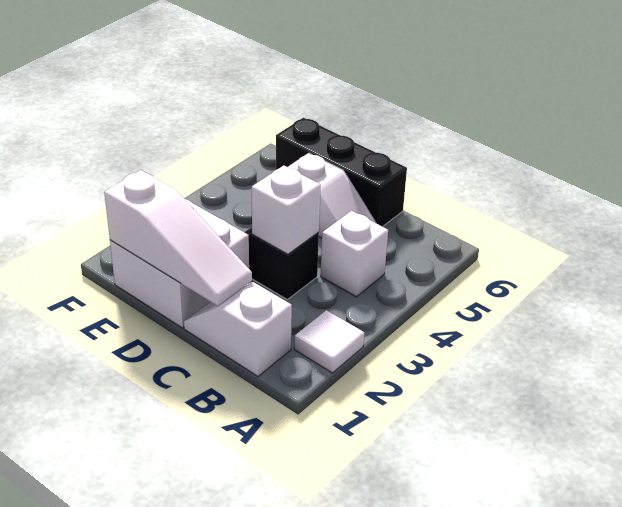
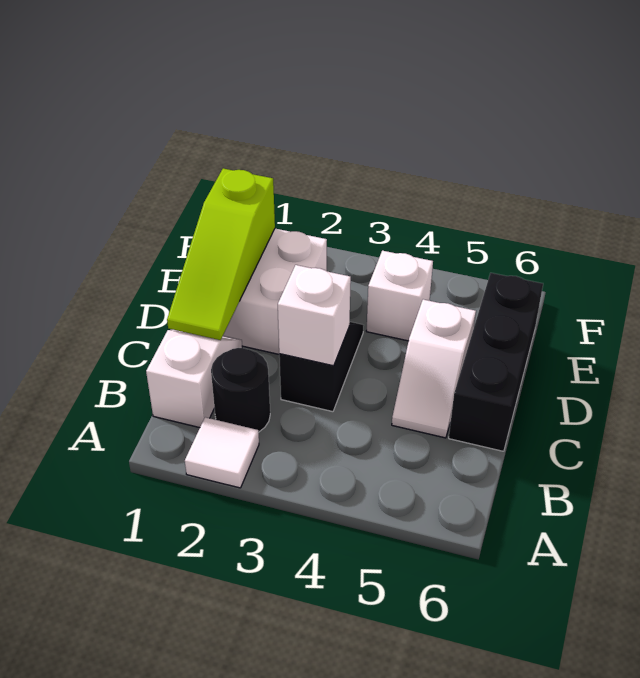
none -> black 1x1 round brick [211,348,270,432]
white 1x1 brick [321,211,388,297] -> white 1x1 brick moved to [366,251,433,341]
white 1x3 slope [104,170,252,306] -> lime 1x3 slope [167,168,275,340]

